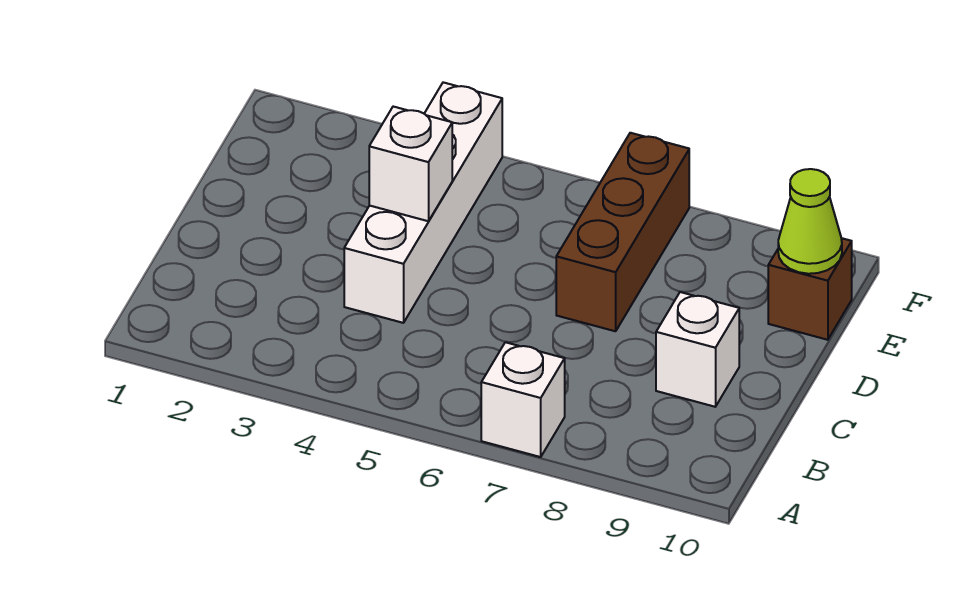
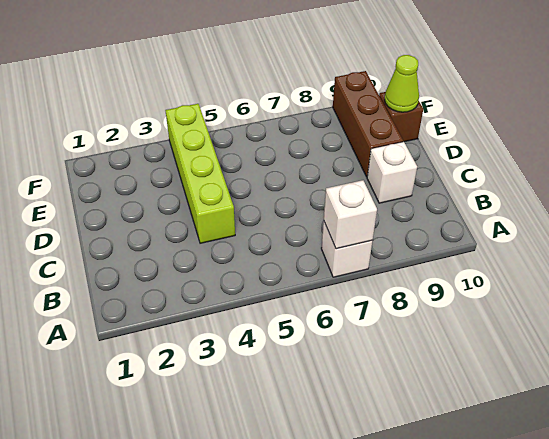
white 1x4 brick [344,82,502,323] -> lime 1x4 brick [165,104,235,243]
white 1x1 brick [369,107,452,221] -> white 1x1 brick moved to [324,180,377,249]
brown 1x3 brick [556,133,689,331] -> brown 1x3 brick moved to [333,71,403,177]

